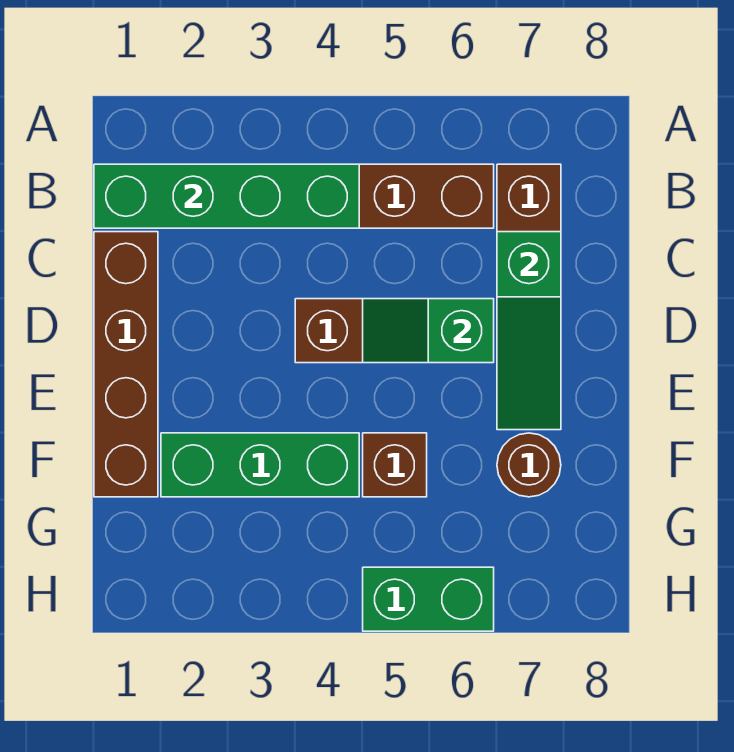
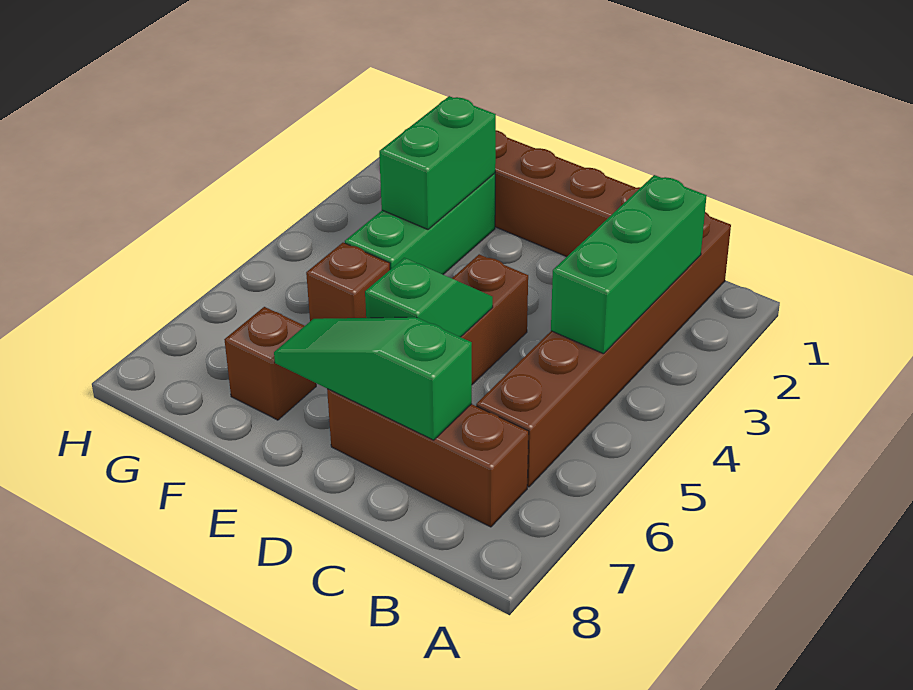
green 1x4 brick [94,164,359,228] -> green 1x3 brick [551,175,707,354]
brown 1x1 round brick [497,433,561,497] -> brown 1x1 brick [224,307,316,420]
green 1x2 brick [363,567,494,631] -> green 1x2 brick moved to [379,96,496,229]

